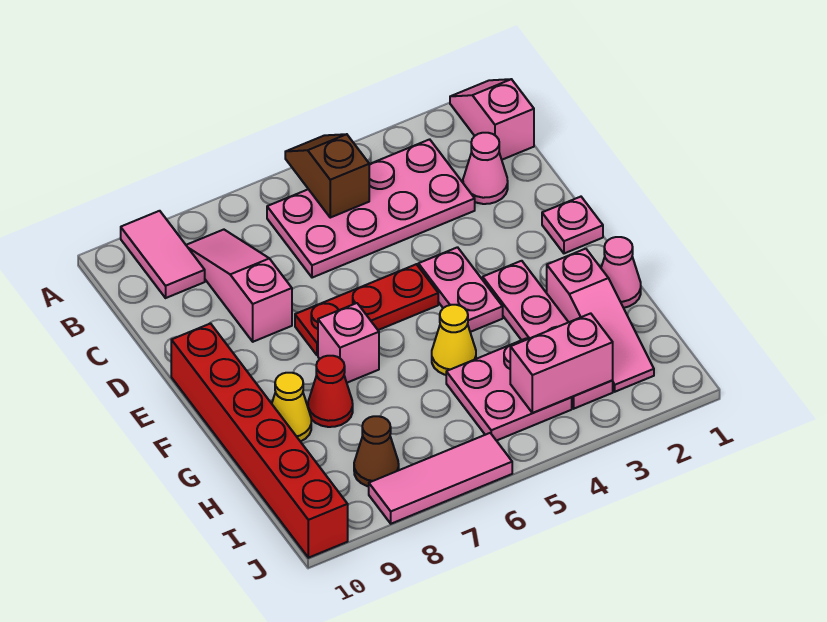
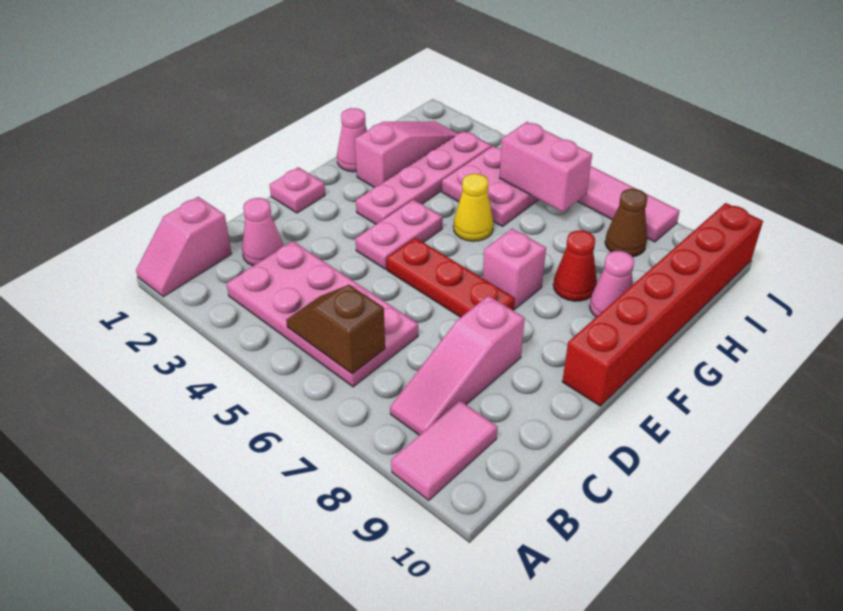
brown 1x2 slope [285,134,369,218] -> brown 1x2 slope turned to [286,285,385,374]
yellow 1x1 cone [272,373,311,442] -> pink 1x1 cone [590,251,634,317]
pink 1x2 brick [510,313,613,413] -> pink 1x2 brick moved to [499,122,592,212]

